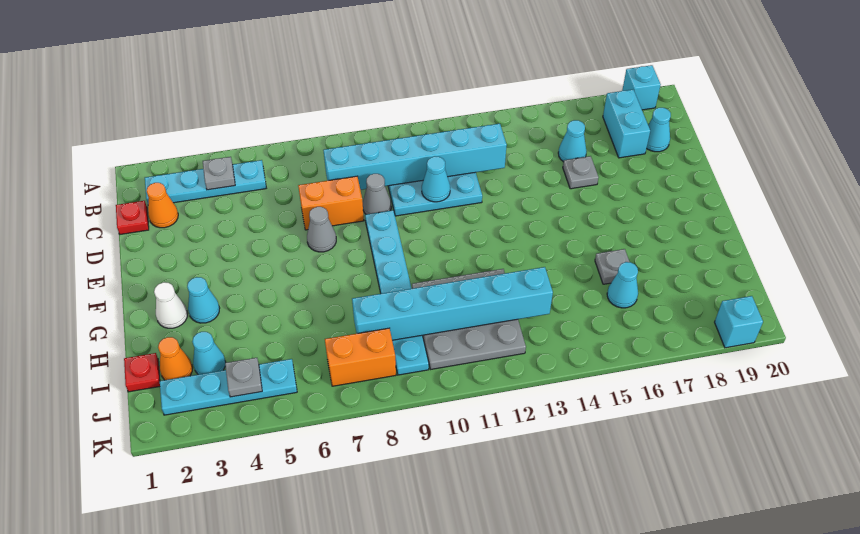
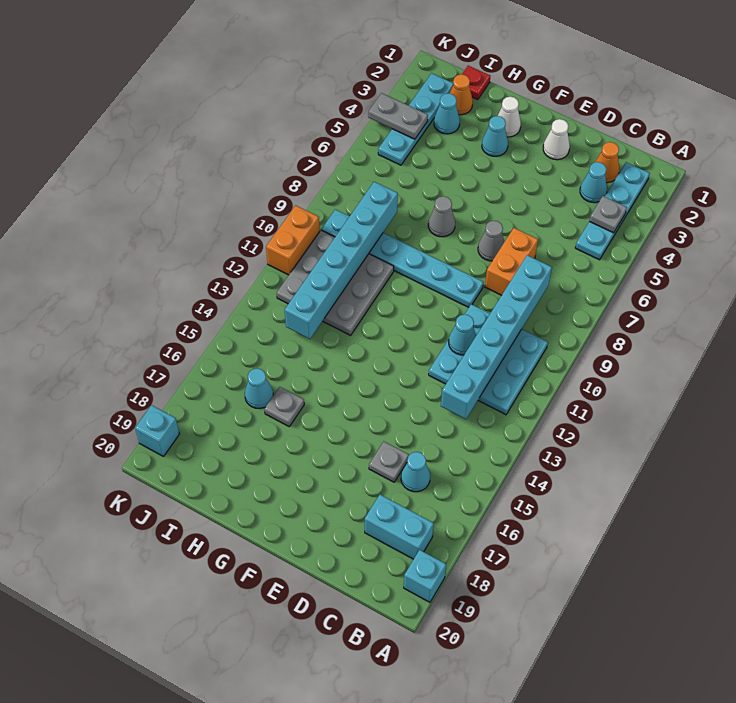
red 1x1 plate [116,201,149,234] -> none
cyan 1x1 cone [647,108,671,152] -> cyan 1x1 cone moved to [580,162,607,203]
grey 1x1 cone [363,174,391,214] -> grey 1x1 cone moved to [428,196,455,237]
none -> white 1x1 cone [543,119,570,160]
grey 1x1 plate [225,358,262,397] -> grey 1x2 plate [368,93,428,139]
orange 1x2 brick [325,328,396,386] -> orange 1x2 brick moved to [266,205,320,275]

